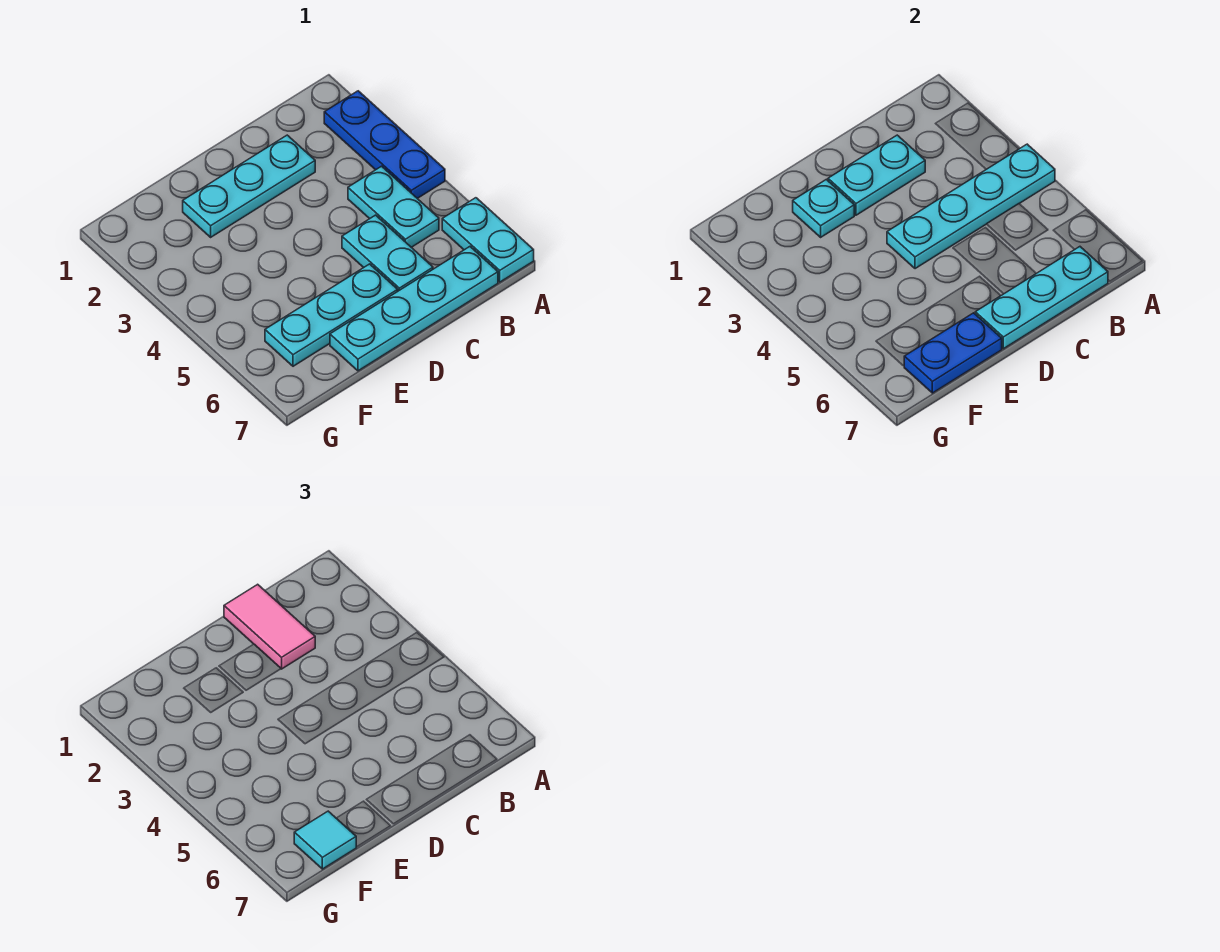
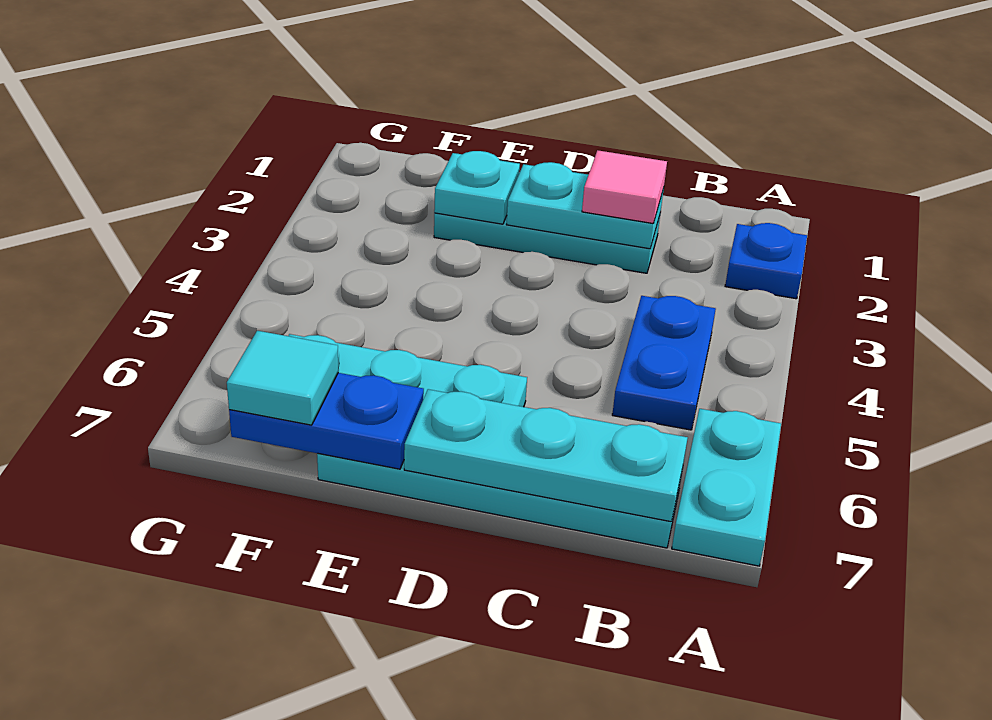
blue 1x3 plate [324,91,445,198] -> blue 1x1 plate [725,223,807,299]
cyan 1x4 plate [887,144,1055,269] -> none
cyan 1x2 plate [348,166,439,247] -> blue 1x2 plate [612,296,716,430]
pink 1x2 tile [224,584,315,669] -> pink 1x1 tile [582,150,667,224]
cyan 1x2 plate [342,215,433,291] -> none

